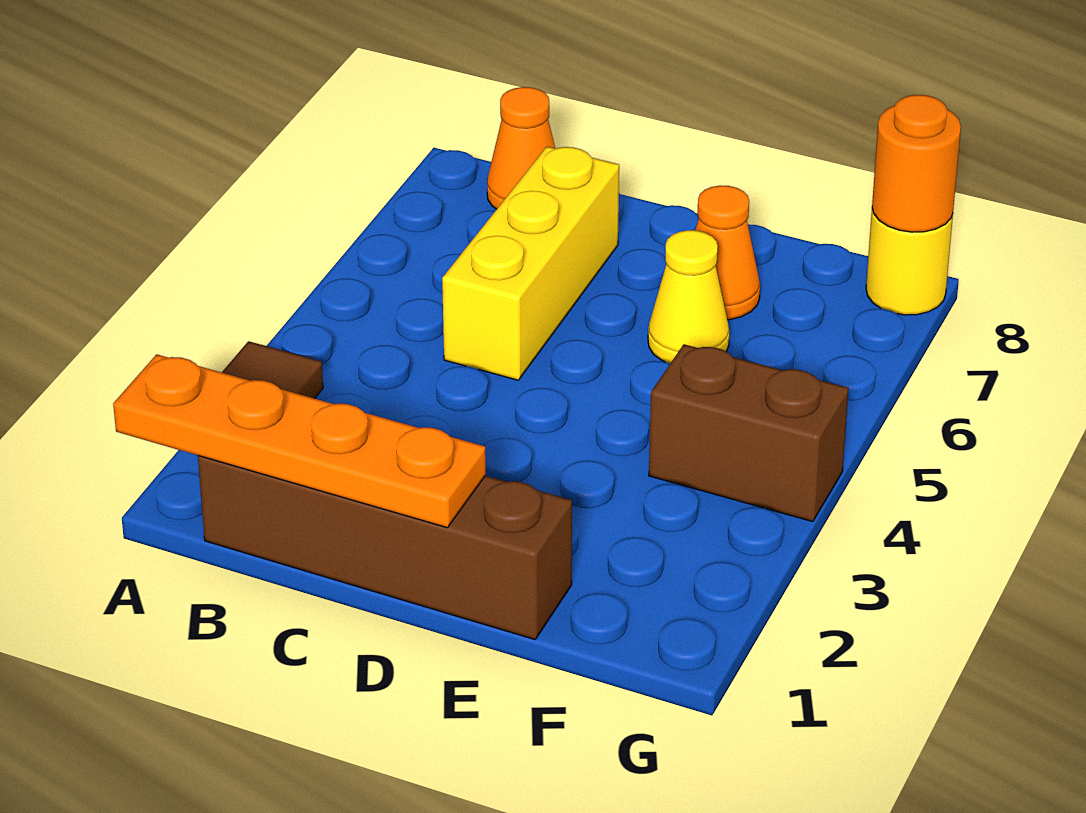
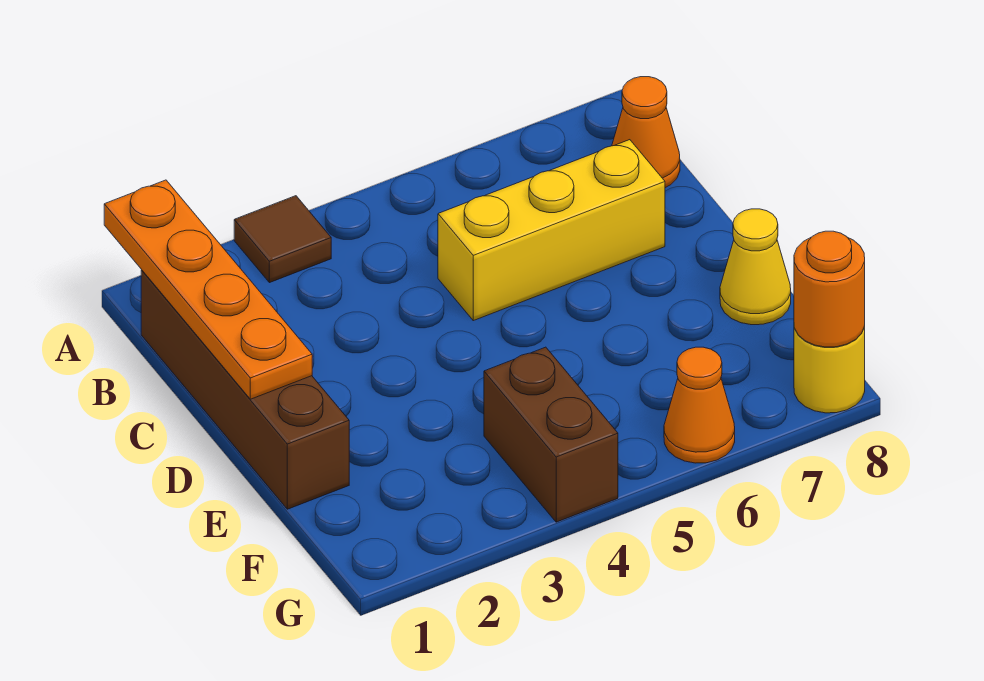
yellow 1x1 cone [648,230,729,363] -> yellow 1x1 cone moved to [720,209,791,325]
orange 1x1 cone [695,185,760,320] -> orange 1x1 cone moved to [664,347,735,463]

